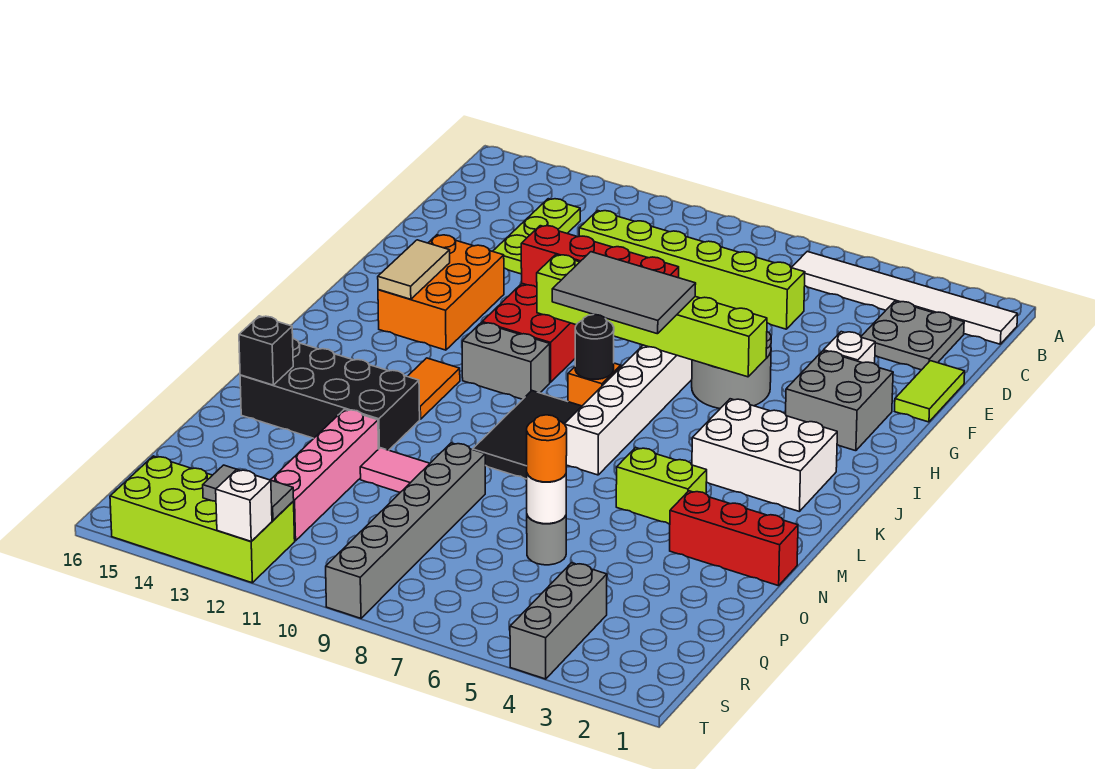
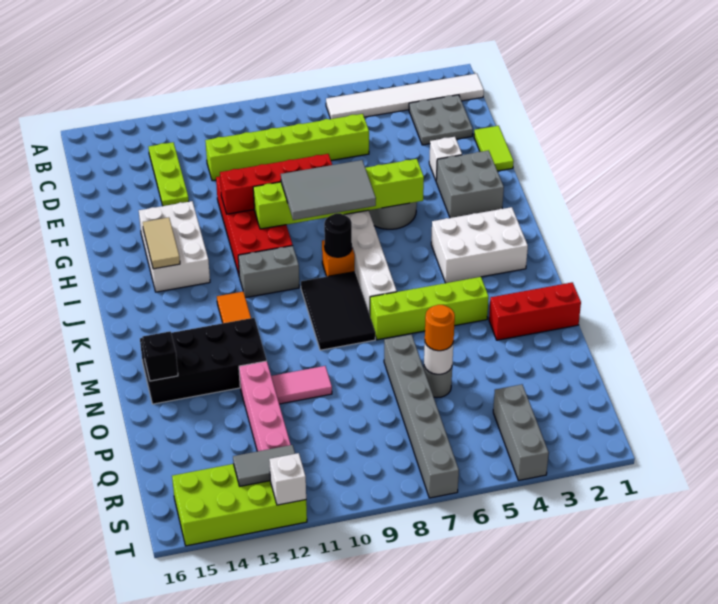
orange 2x3 brick [378,235,504,350] -> white 2x3 brick [139,201,210,292]
lime 1x2 brick [616,447,707,524] -> lime 1x4 brick [370,277,489,340]
grey 1x6 brick [326,443,485,618] -> grey 1x6 brick moved to [384,334,459,498]

